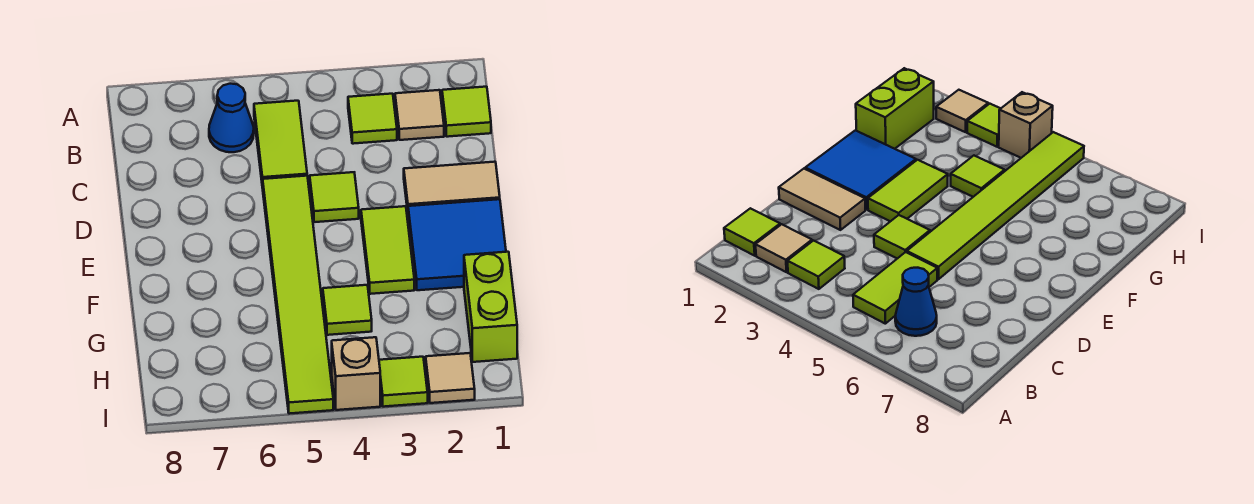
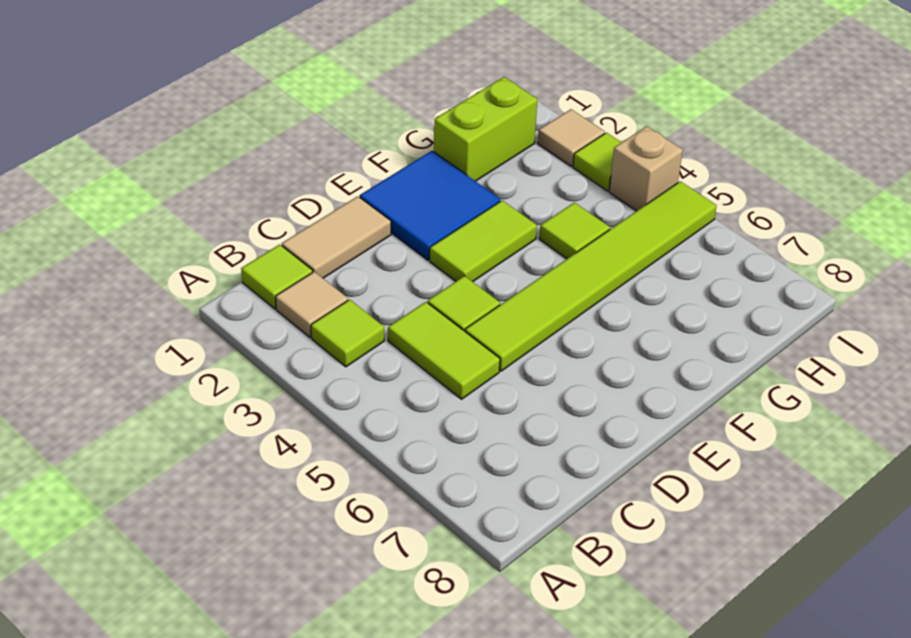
lime 1x2 tile [254,101,307,188] -> lime 1x2 tile turned to [388,302,500,399]
blue 1x1 cone [209,84,254,152] -> none
tan 1x2 tile [404,162,500,211] -> tan 1x2 tile turned to [282,196,391,278]

